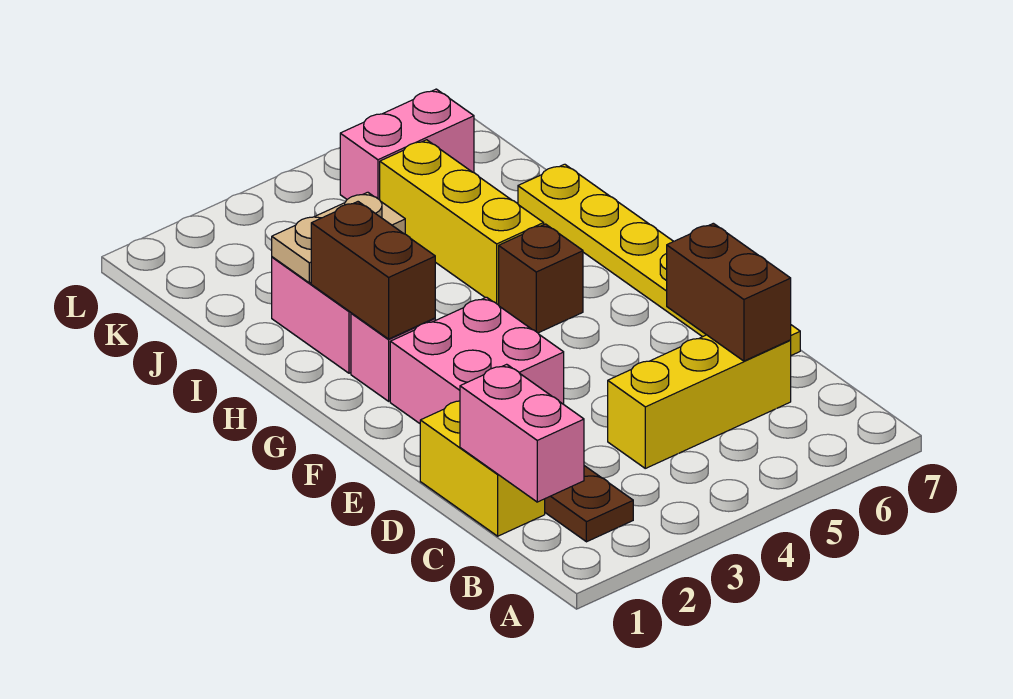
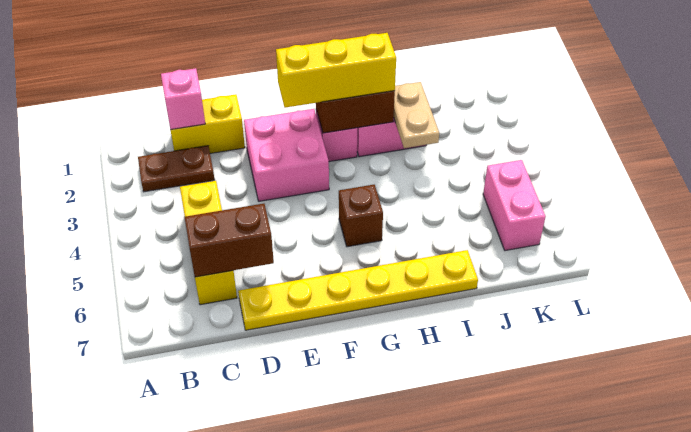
pink 1x2 brick [460,364,584,502] -> pink 1x1 brick [161,68,205,130]
yellow 1x3 brick [380,140,544,305] -> yellow 1x3 brick moved to [276,33,396,108]

